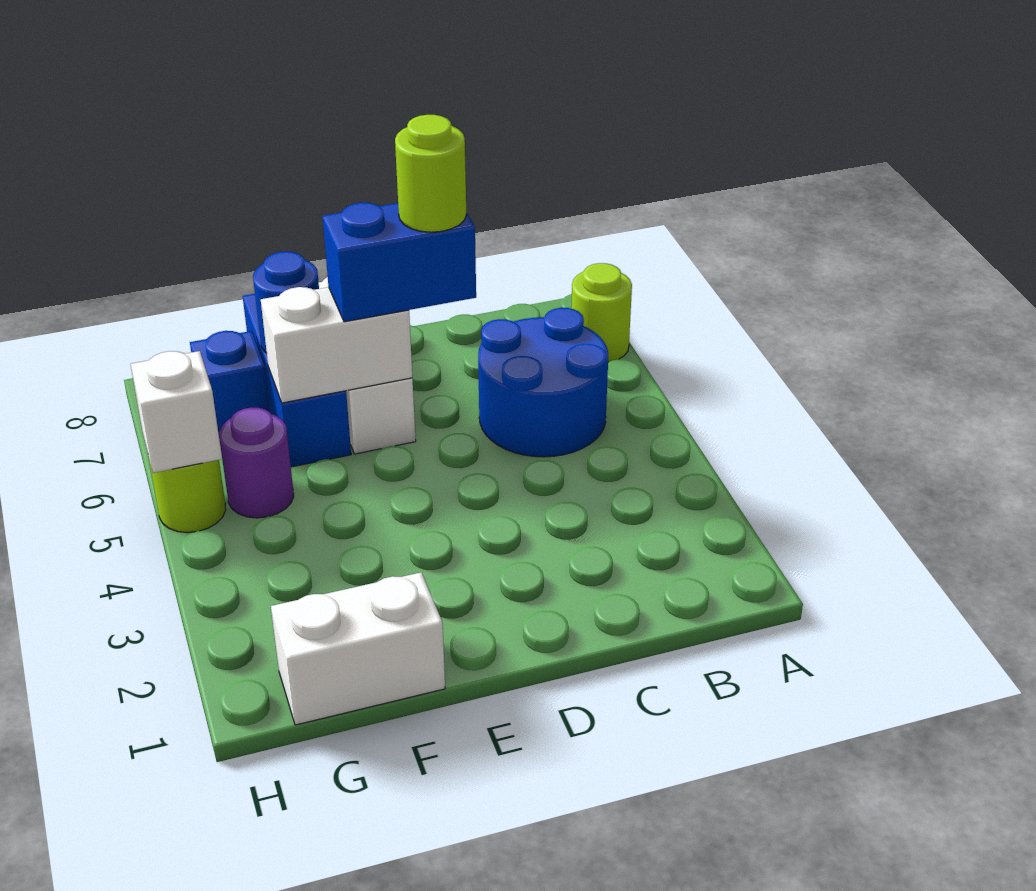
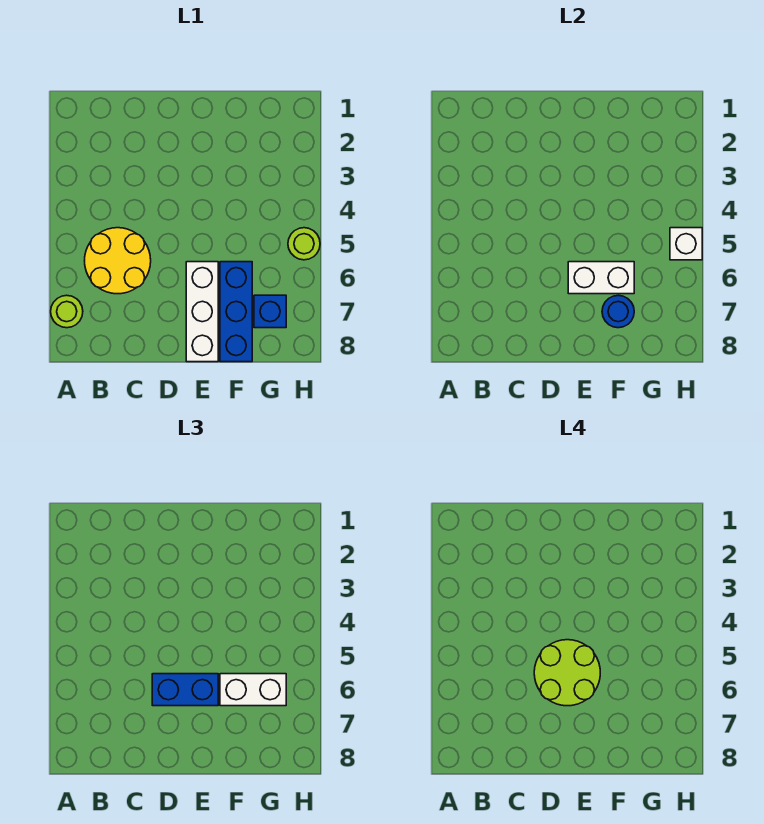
blue 2x2 round brick [478,308,608,457] -> yellow 2x2 round brick [85,228,151,294]
lime 1x1 round brick [395,115,466,232] -> lime 2x2 round brick [534,640,600,706]
white 1x2 brick [271,572,445,725] -> white 1x2 brick moved to [220,674,286,706]
purple 1x1 round brick [219,408,294,518] -> none

